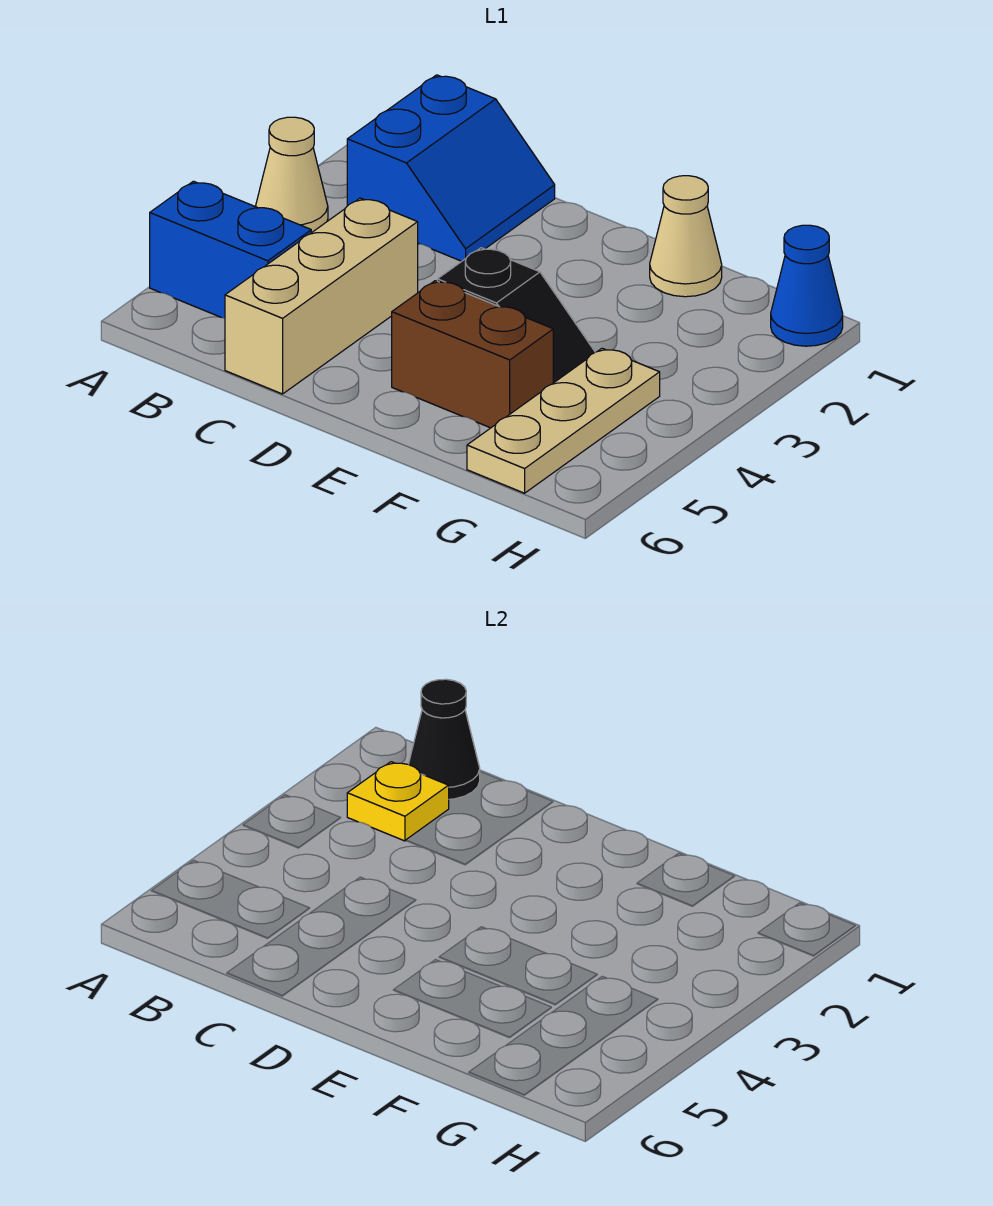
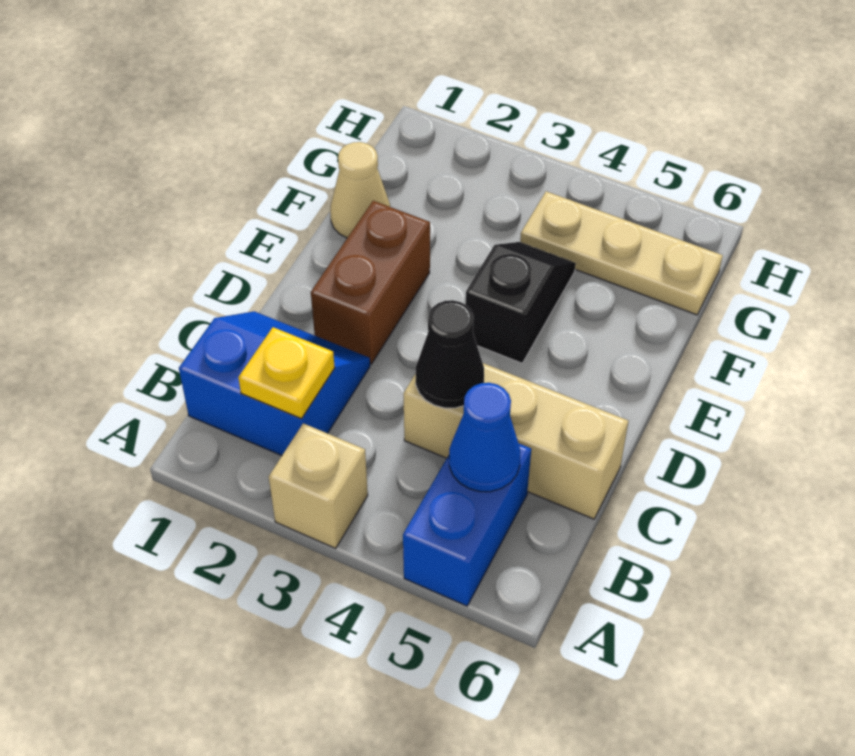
tan 1x1 cone [256,117,328,233] -> tan 1x1 brick [269,423,368,548]
black 1x1 cone [409,679,480,799] -> black 1x1 cone moved to [416,300,484,408]
brown 1x2 brick [392,281,553,428] -> brown 1x2 brick moved to [311,201,430,364]
blue 1x1 cone [771,225,843,346] -> blue 1x1 cone moved to [449,383,520,492]

